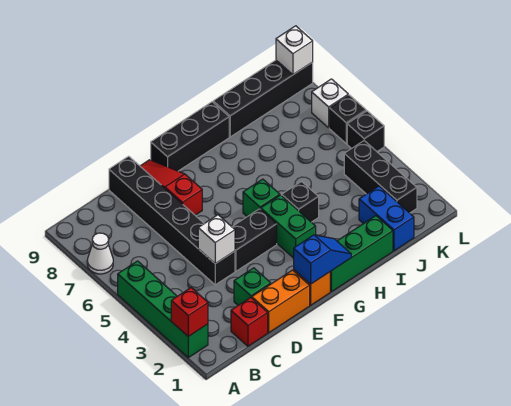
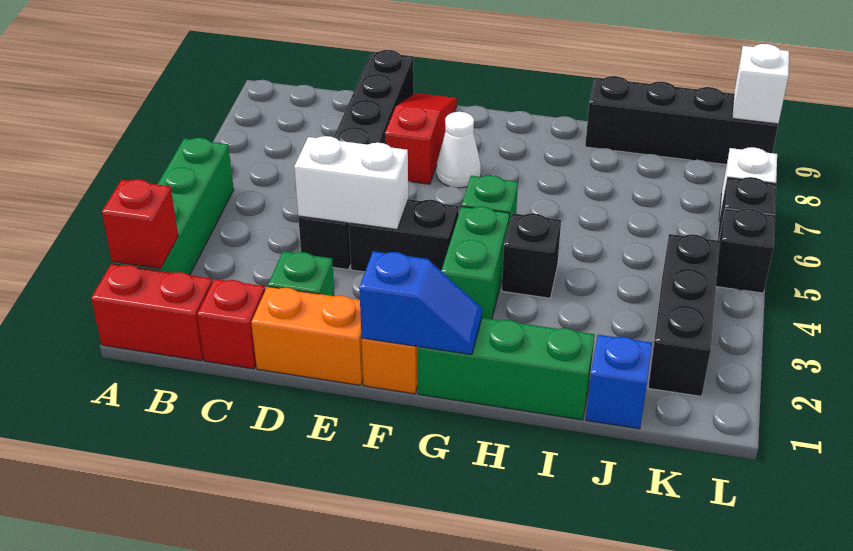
none -> red 1x2 brick [91,264,212,361]
white 1x1 cone [87,233,113,274] -> white 1x1 cone moved to [436,112,481,188]
white 1x1 brick [198,215,235,264] -> white 1x2 brick [294,136,408,229]
black 1x3 brick [151,102,229,171] -> none
blue 1x2 brick [359,186,414,251] -> blue 1x1 brick [586,335,652,429]

